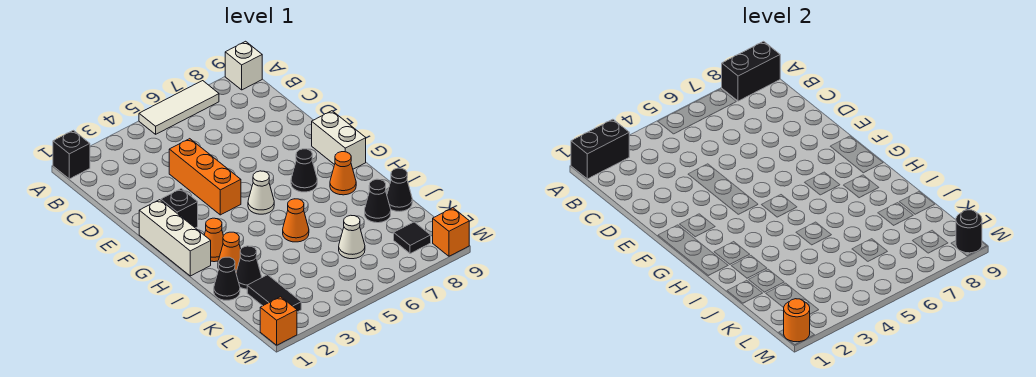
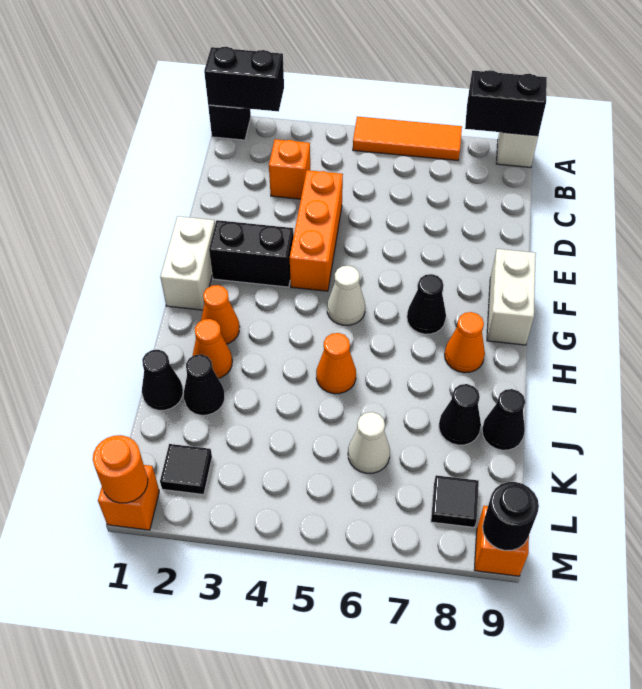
white 1x3 tile [139,81,219,134] -> orange 1x3 tile [353,117,462,161]
none -> orange 1x1 brick [269,139,310,199]
white 1x3 brick [139,200,211,276] -> white 1x2 brick [160,216,215,310]
black 1x1 brick [161,189,198,228] -> black 1x2 brick [209,220,294,287]
black 1x2 tile [247,275,301,312] -> black 1x1 tile [160,444,212,494]

